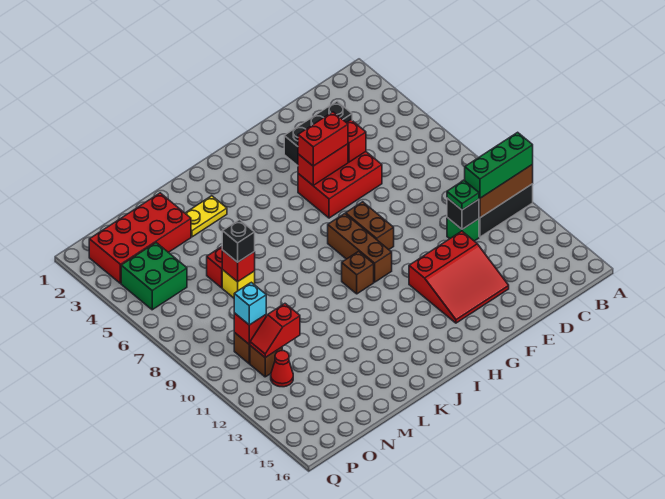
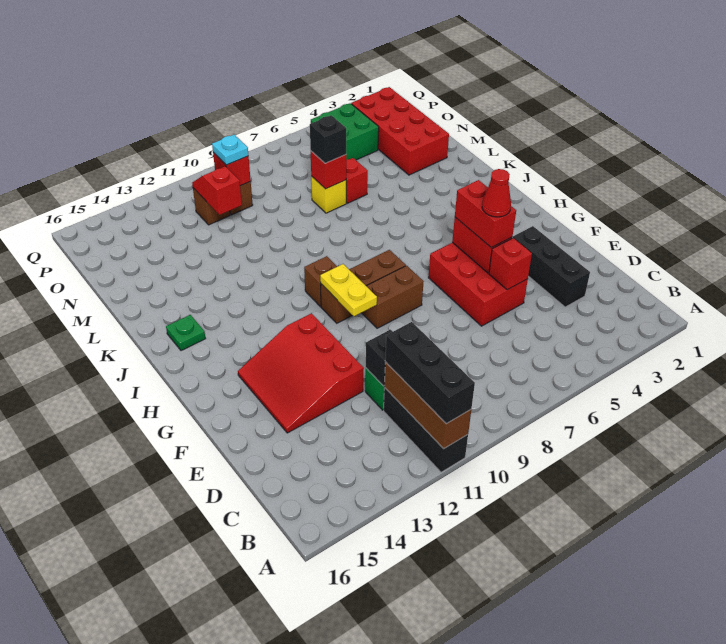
green 1x3 brick [465,132,533,198] -> black 1x3 brick [385,322,475,424]
green 1x1 plate [447,181,479,210] -> green 1x1 plate moved to [166,315,206,351]
yellow 1x2 plate [185,196,227,237] -> yellow 1x2 plate moved to [320,264,377,316]
cyan 1x1 brick [234,282,266,325] -> cyan 1x1 plate [212,135,248,165]
red 1x1 cone [271,351,293,387] -> red 1x1 cone moved to [482,169,511,217]

